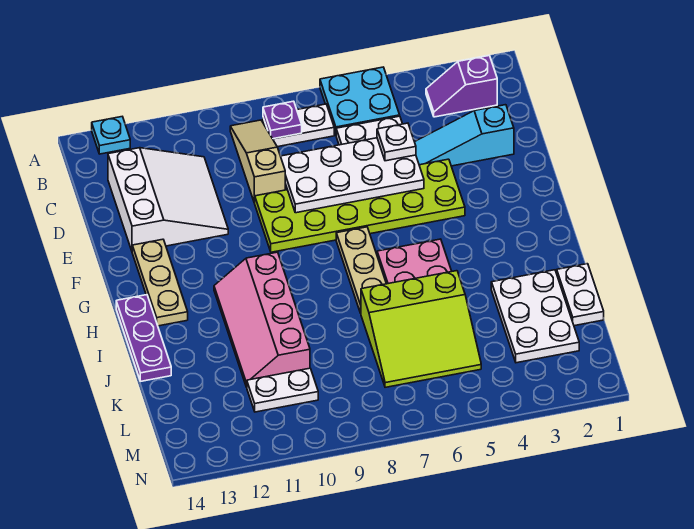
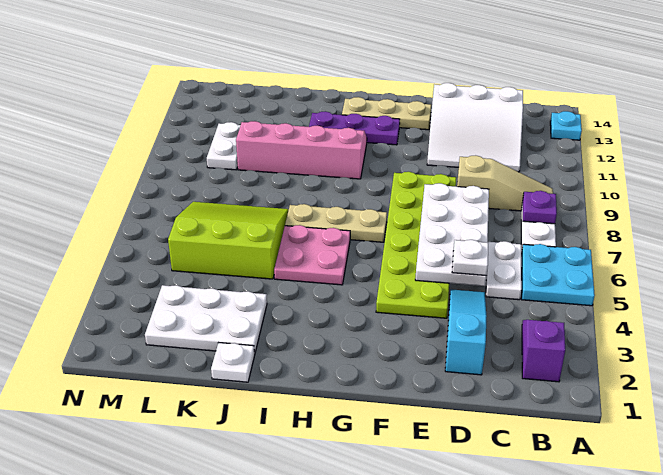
purple 1x3 plate [116,295,171,381] -> purple 1x3 plate moved to [309,111,400,145]
white 1x2 plate [557,264,604,326] -> white 1x1 plate [211,343,255,382]
lime 3x3 slope [361,271,481,387] -> lime 3x3 slope turned to [168,202,288,279]

